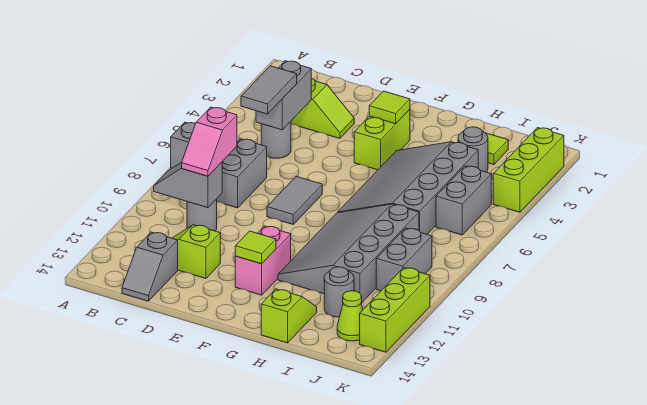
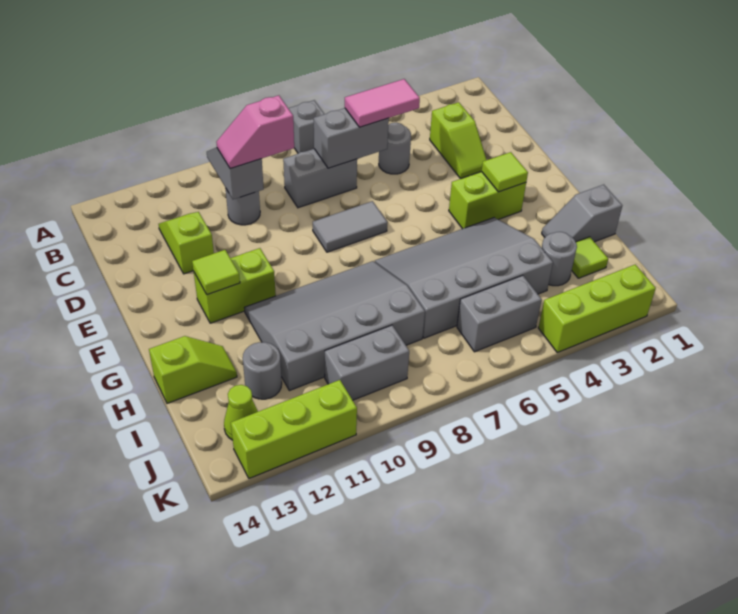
grey 1x2 brick [256,61,311,130] -> grey 1x2 brick moved to [314,108,389,168]
grey 1x2 tile [241,66,297,114] -> pink 1x2 tile [345,79,420,127]
grey 1x2 slope [122,232,178,301] -> grey 1x2 slope moved to [542,185,622,242]
pink 1x2 brick [235,226,291,295] -> lime 1x2 brick [194,248,276,323]

